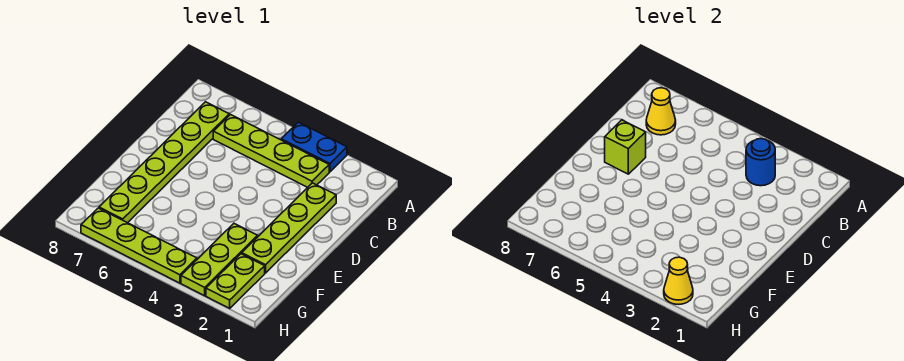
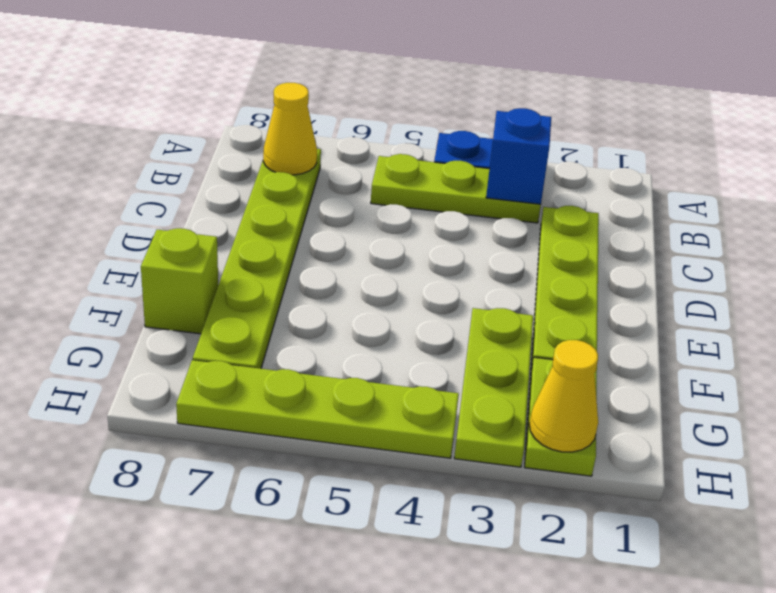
lime 1x4 plate [213,115,329,187] -> lime 1x3 plate [371,154,541,223]
blue 1x1 round brick [746,139,775,186] -> blue 1x1 brick [486,108,551,204]
lime 1x1 brick [605,120,646,174] -> lime 1x1 brick moved to [141,228,218,334]

